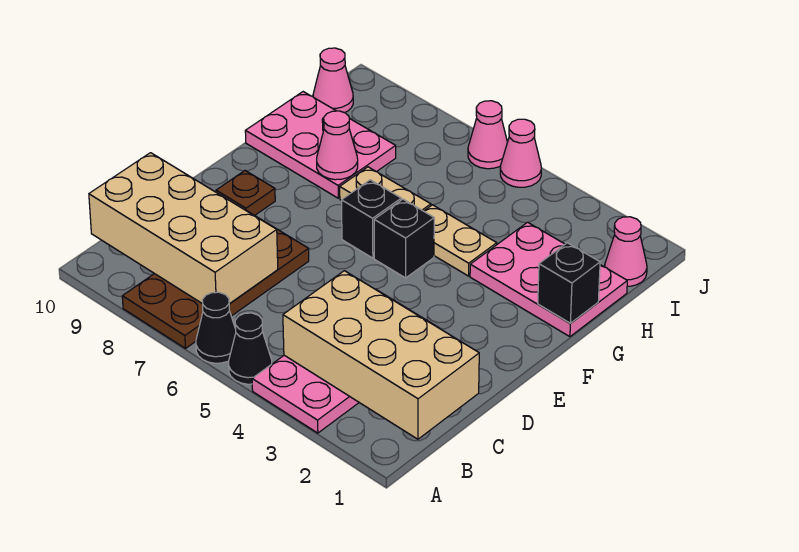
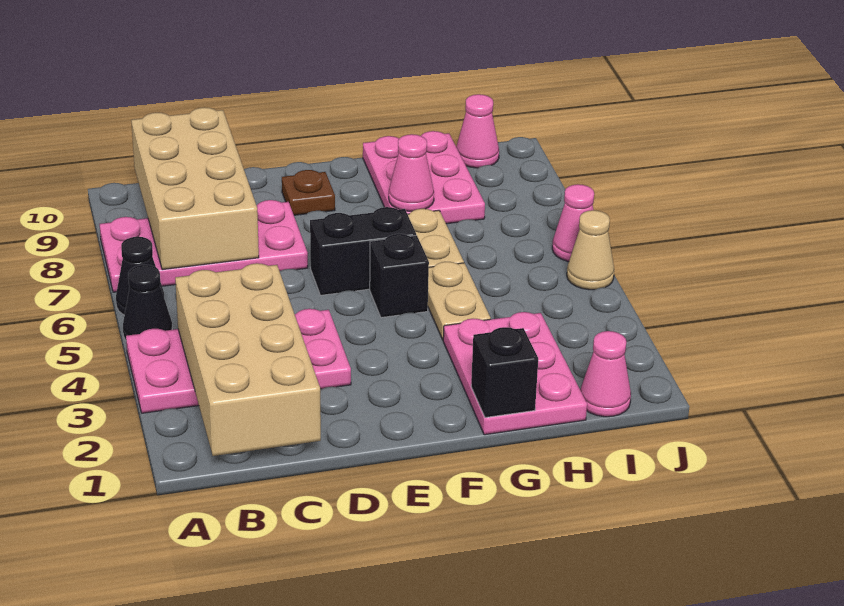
brown 2x4 plate [122,211,309,348] -> pink 2x4 plate [100,200,308,292]
black 1x1 brick [342,180,401,258] -> black 1x2 brick [310,207,416,295]
pink 1x1 cone [500,119,541,187] -> tan 1x1 cone [567,210,614,290]

